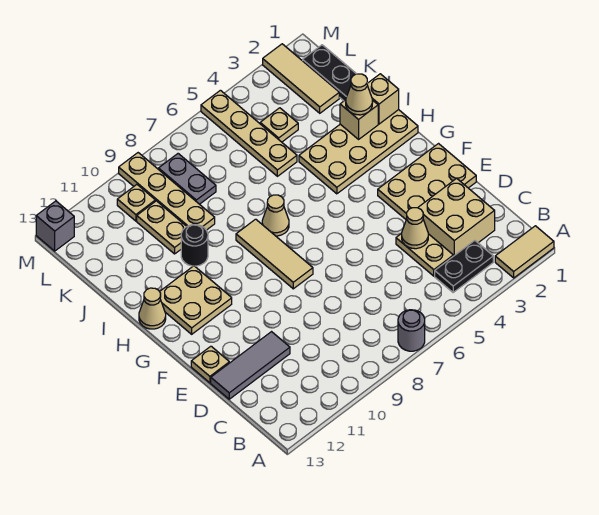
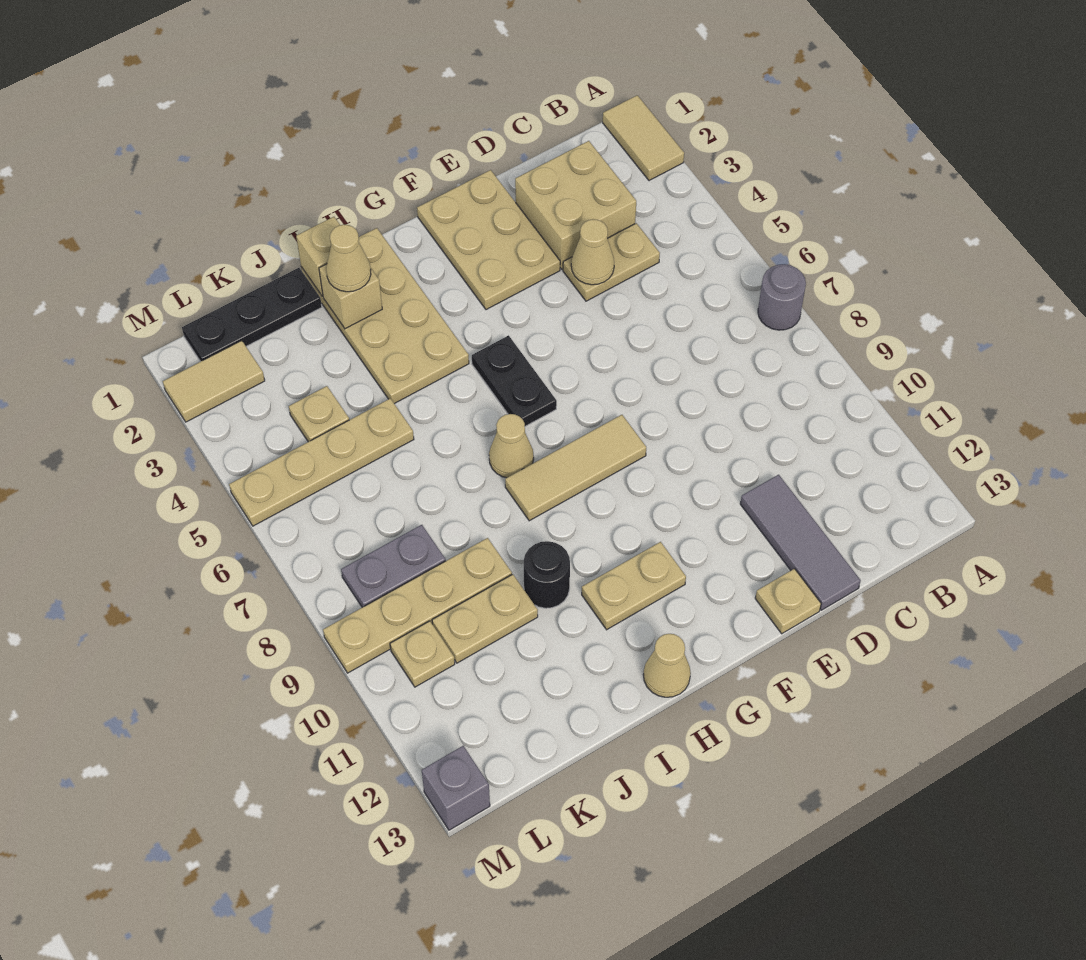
black 1x2 plate [435,241,493,292] -> black 1x2 plate moved to [472,335,557,426]
tan 2x2 plate [160,266,232,334] -> tan 1x2 plate [582,542,686,630]
tan 1x3 tile [263,44,339,113] -> tan 1x2 tile [163,341,265,422]

